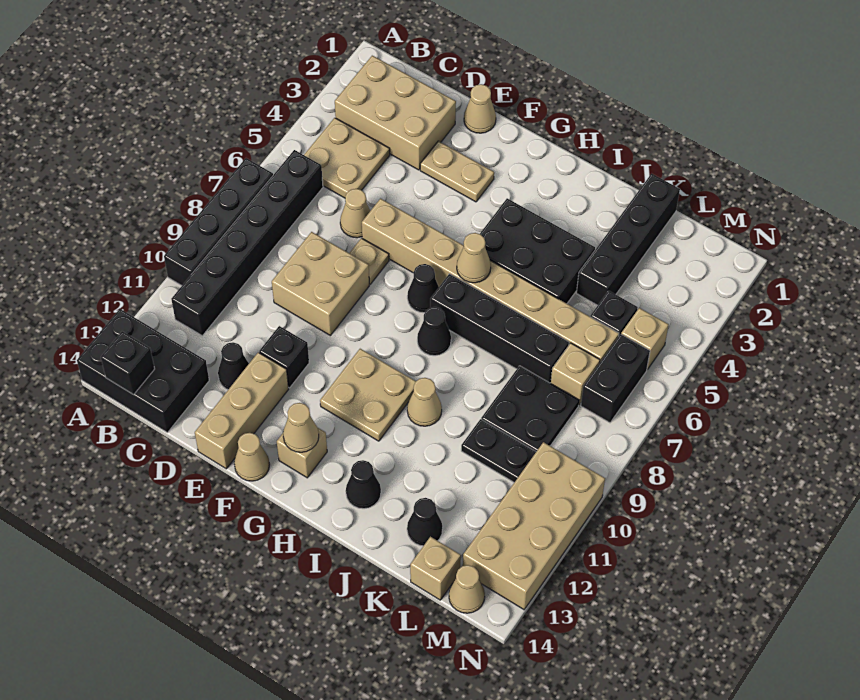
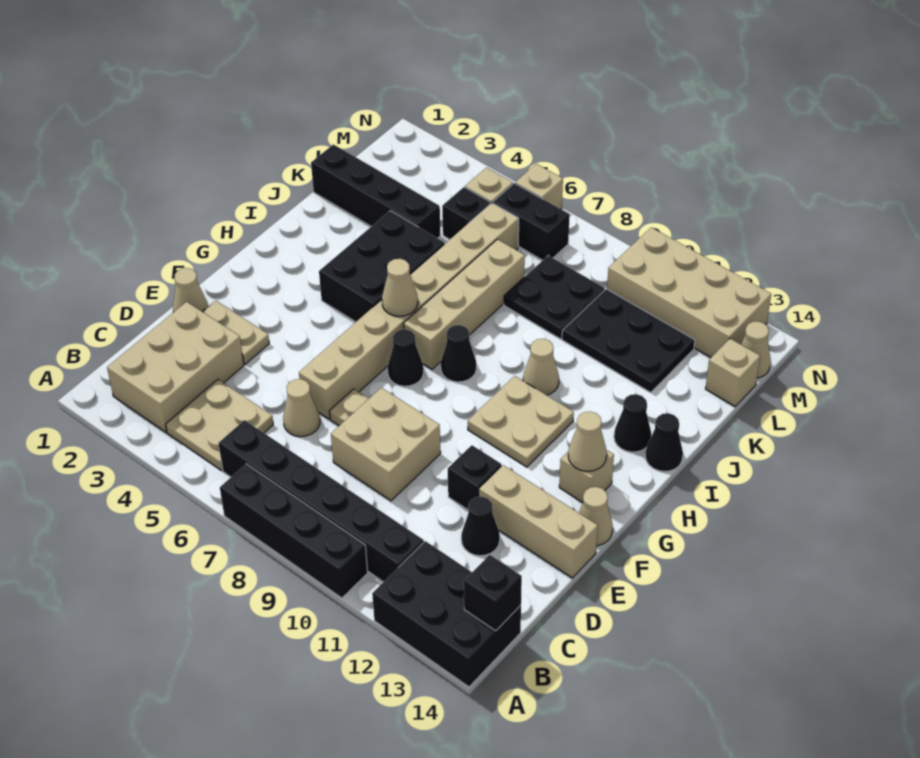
black 2x3 brick [77,309,209,432] -> black 2x3 brick turned to [372,541,521,687]
tan 1x2 plate [420,141,494,202] -> tan 1x2 plate turned to [202,301,269,364]
black 1x4 brick [430,274,569,383] -> tan 1x4 brick [403,239,525,369]
black 1x2 plate [461,419,536,482] -> black 2x3 plate [562,289,695,393]
black 1x1 cone [407,498,443,546] -> black 1x1 cone moved to [645,413,683,471]
tan 1x1 brick [551,343,600,405] -> tan 1x1 brick moved to [515,164,563,209]

